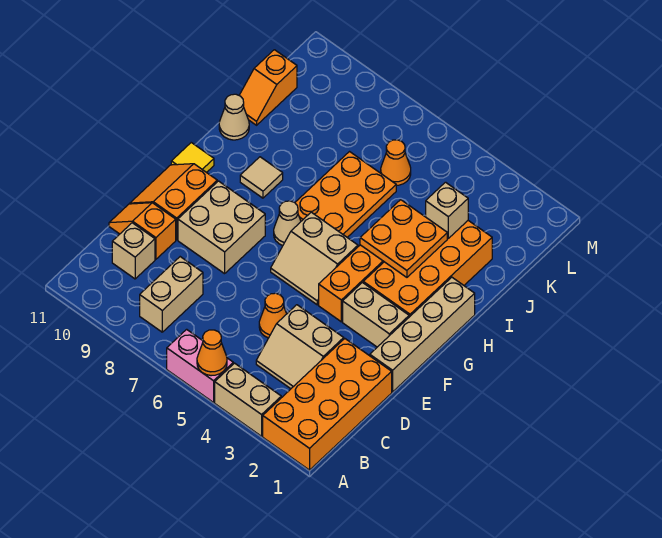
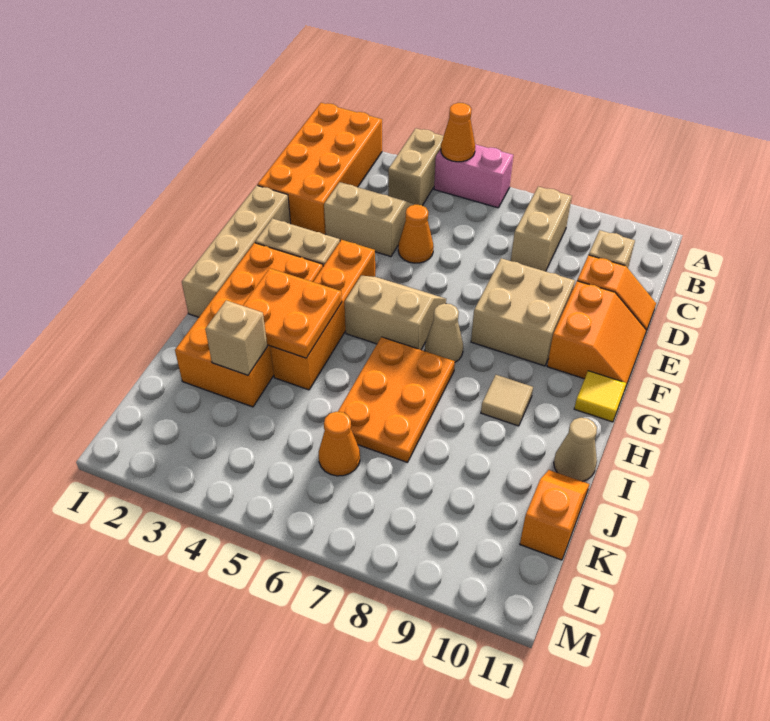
tan 1x2 brick [215,363,281,436] -> tan 1x2 brick turned to [388,128,443,206]

